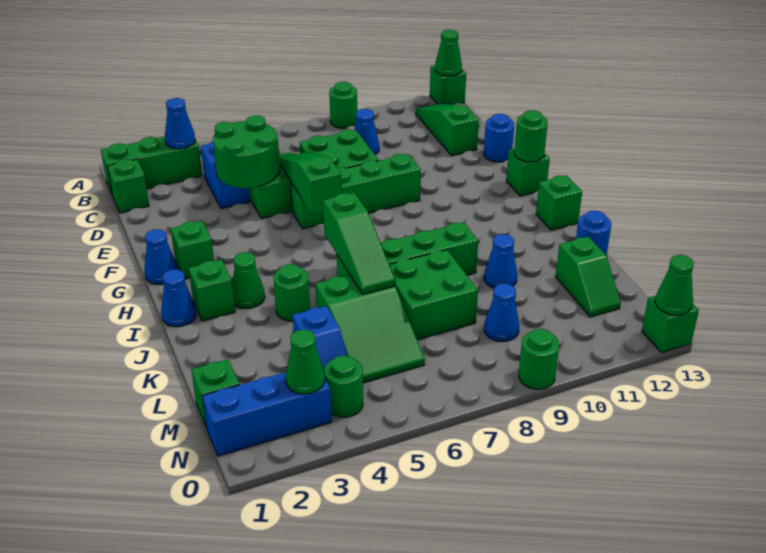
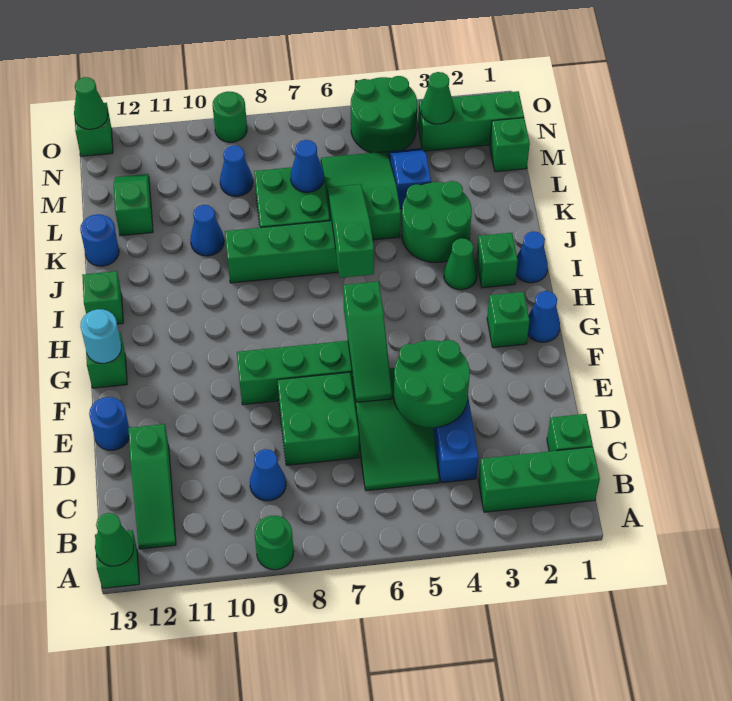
blue 1x1 cone [165,98,195,149] -> blue 1x1 cone moved to [291,140,324,192]
green 1x1 round brick [514,110,548,162] -> cyan 1x1 round brick [80,309,122,363]
green 1x1 round brick [273,264,310,321] -> green 2x2 round brick [402,181,472,263]
blue 1x3 brick [202,372,332,456] -> green 1x3 brick [418,91,524,151]
green 1x1 round brick [324,356,363,417] -> green 2x2 round brick [351,76,417,155]

